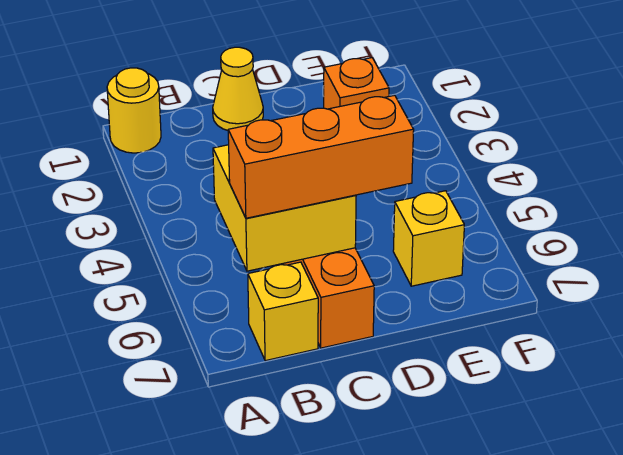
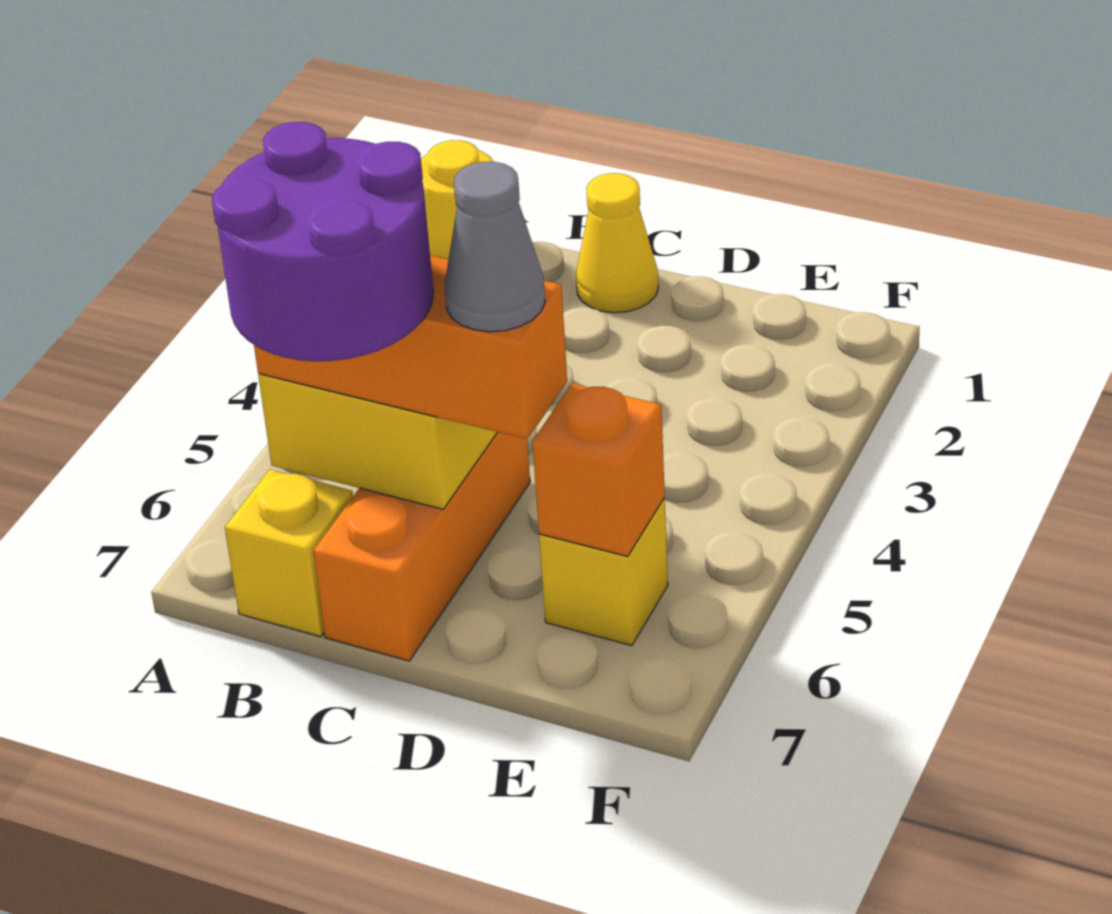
none -> purple 2x2 round brick [212,122,434,361]
none -> grey 1x1 cone [445,162,545,332]
orange 1x1 brick [324,58,389,109] -> orange 1x1 brick moved to [532,384,665,556]

